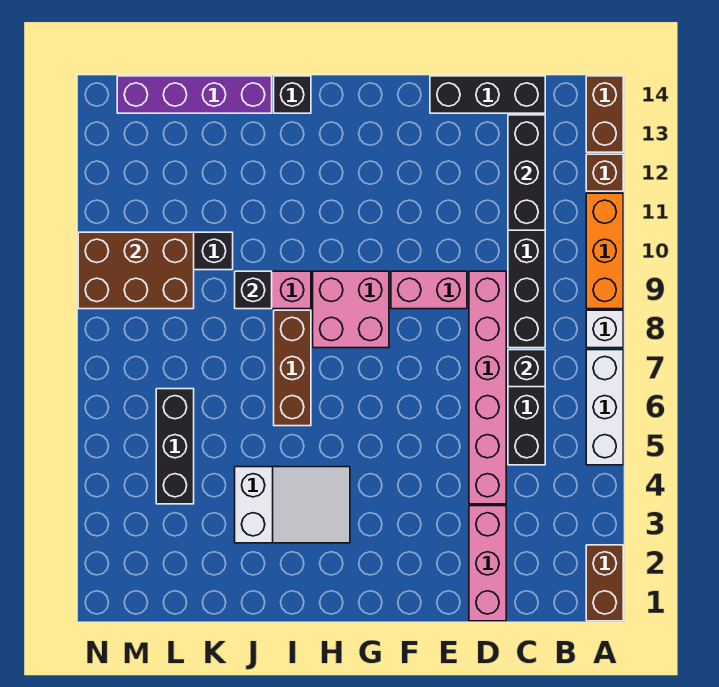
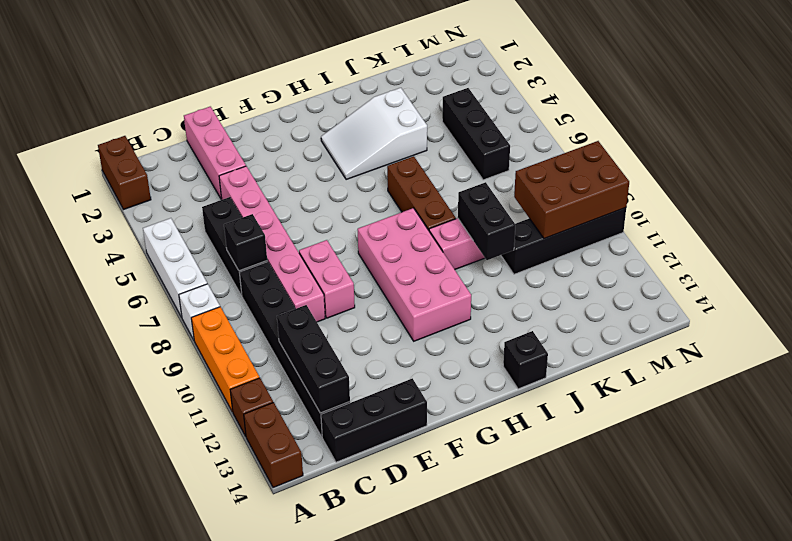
pink 1x2 brick [391,271,467,309] -> pink 1x2 brick turned to [299,240,355,318]
pink 2x2 brick [313,271,389,348] -> pink 2x4 brick [358,208,471,341]
black 1x1 brick [235,271,272,309] -> black 1x2 brick [458,182,515,260]
purple 1x4 brick [117,76,272,113] -> none

